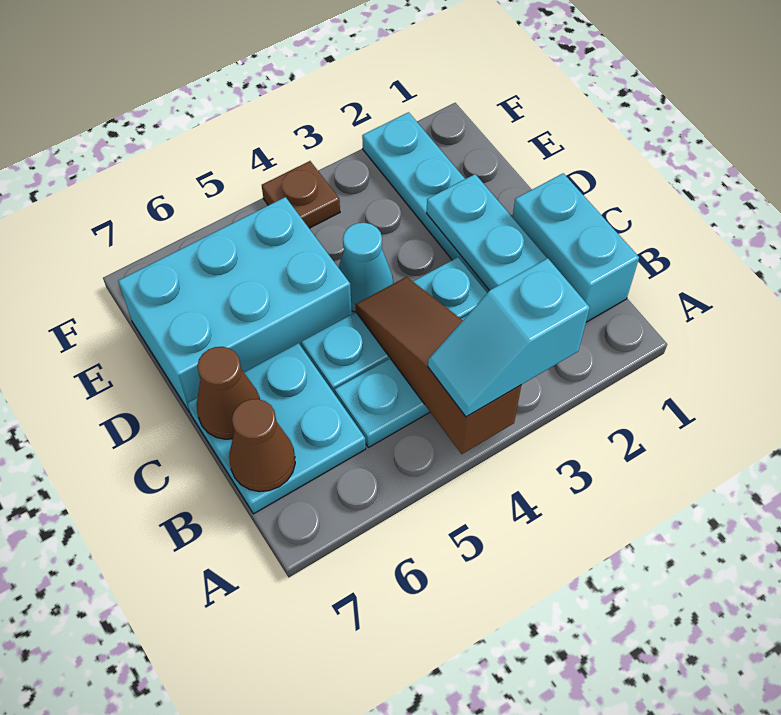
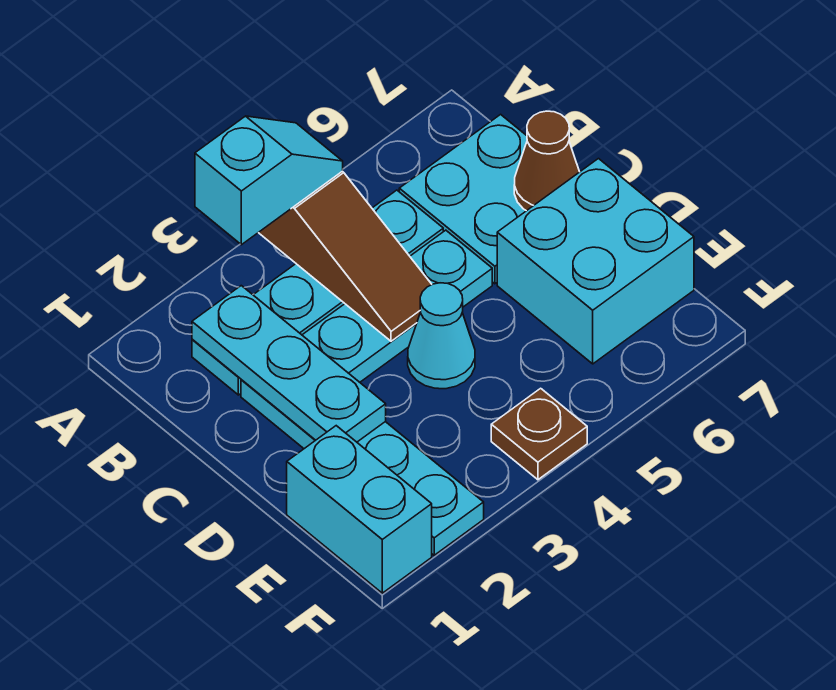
cyan 1x2 brick [513,173,639,322] -> cyan 1x2 brick moved to [287,426,432,593]
brown 1x1 cone [229,399,295,492] -> none
cyan 2x3 brick [118,197,352,412] -> cyan 2x2 brick [497,159,694,364]

